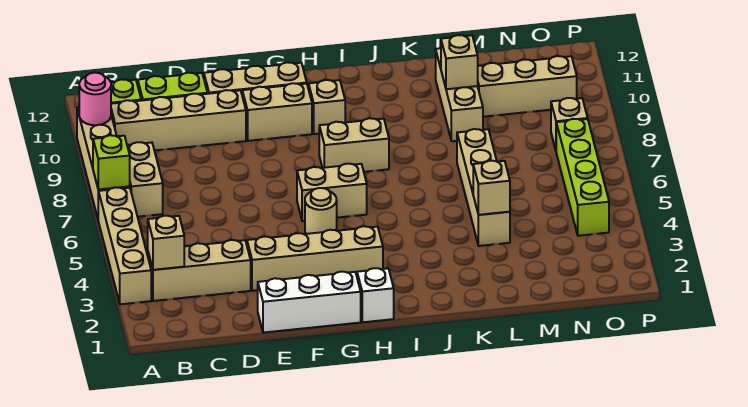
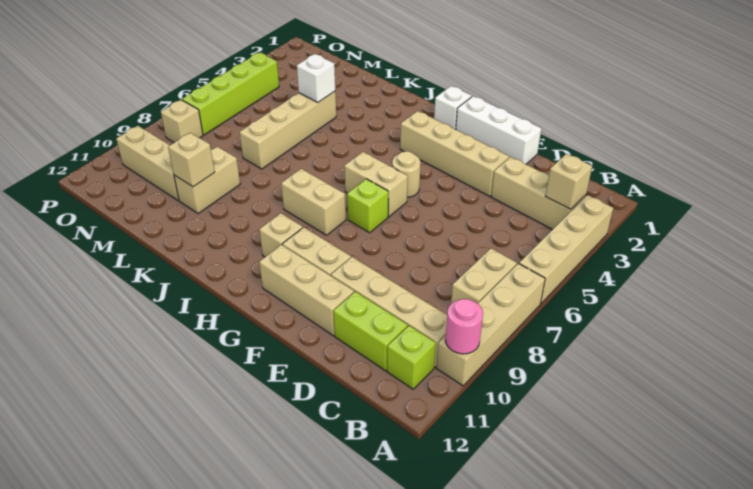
lime 1x1 brick [93,135,130,190] -> lime 1x1 brick moved to [347,179,388,233]
tan 1x1 brick [473,161,510,215] -> white 1x1 brick [297,54,335,102]
tan 1x3 brick [436,48,483,141] -> tan 1x2 brick [174,147,240,214]

